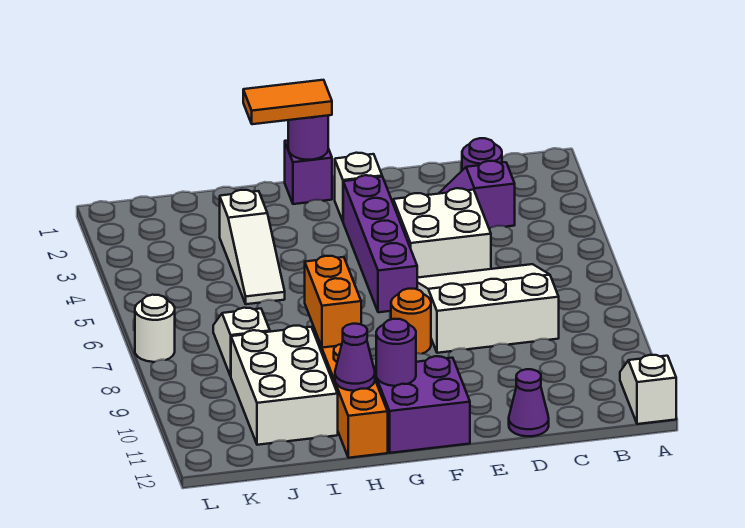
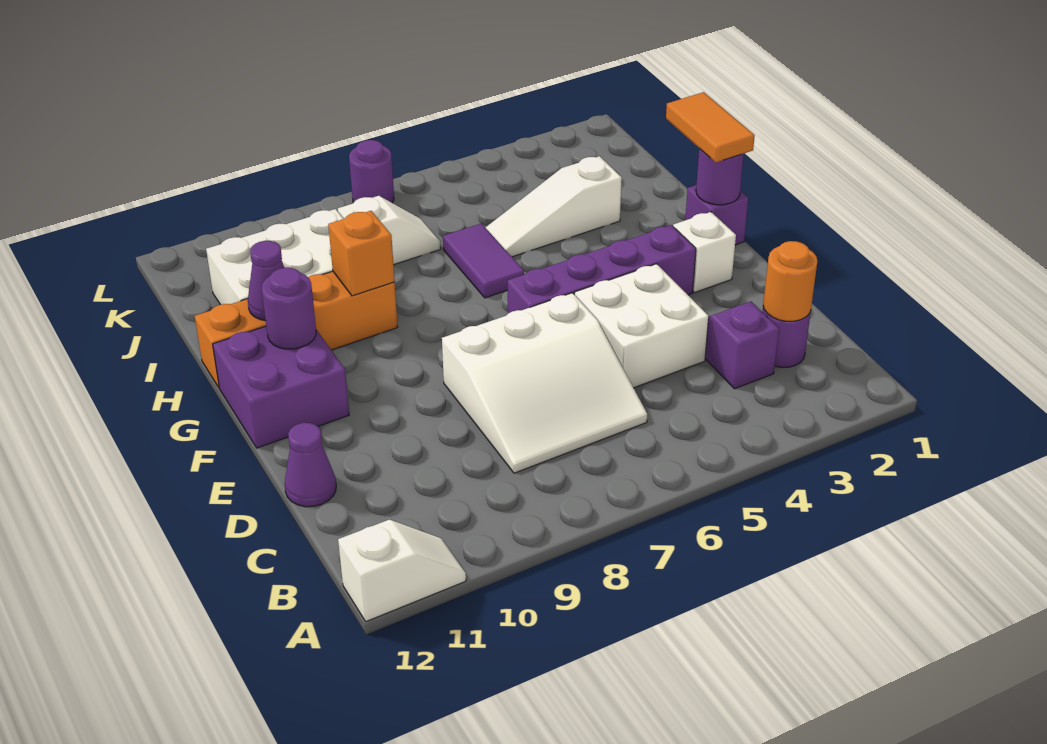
white 3x3 slope [417,264,559,353] -> white 3x3 slope turned to [442,293,647,473]
orange 1x1 round brick [391,289,431,354] -> orange 1x1 round brick moved to [763,241,817,321]
none -> purple 1x2 tile [443,223,524,298]
orange 1x2 brick [305,256,361,348] -> orange 1x1 brick [328,211,395,296]
white 1x1 round brick [135,295,175,362] -> purple 1x1 round brick [349,140,394,203]

